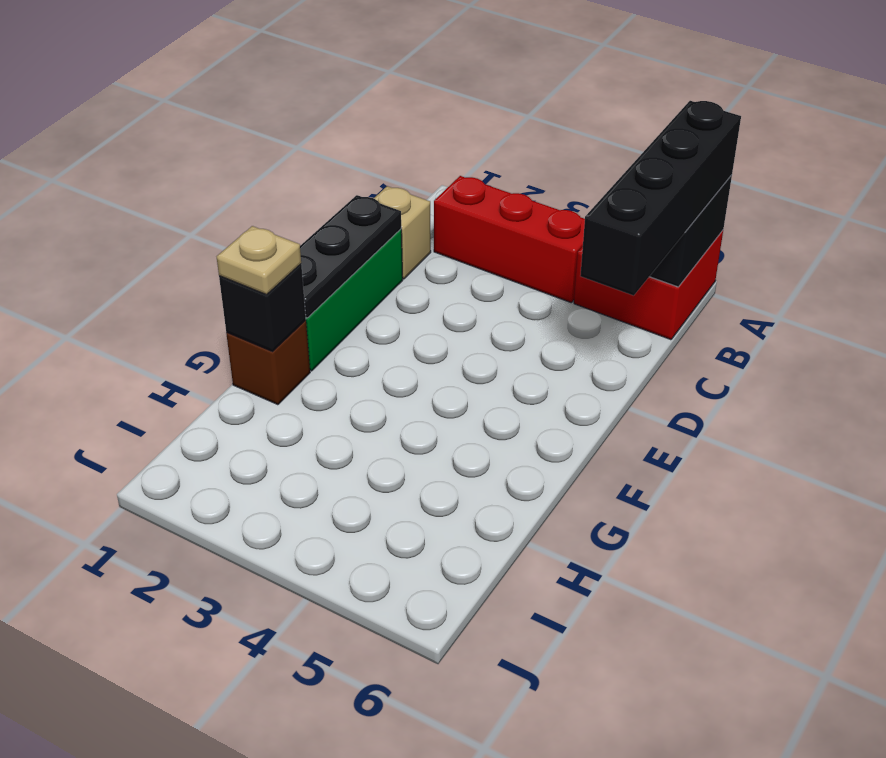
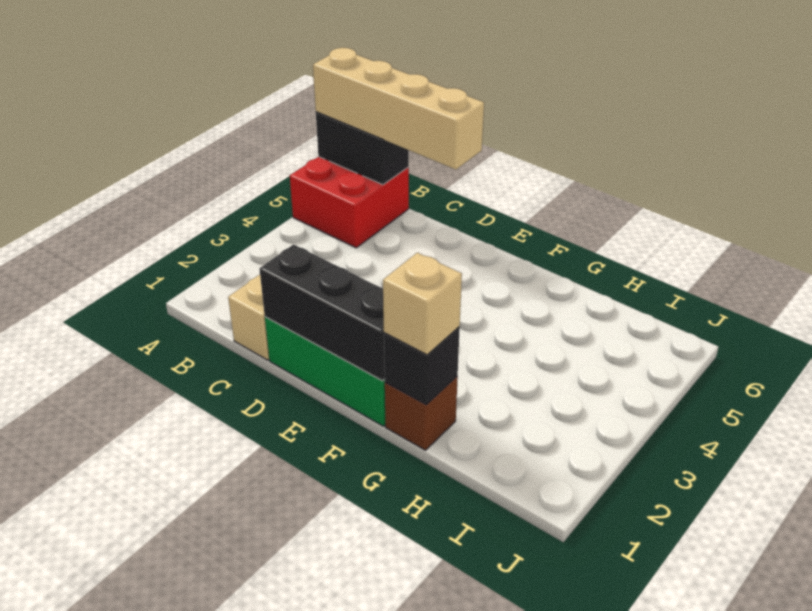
black 1x4 brick [580,101,741,296] -> tan 1x4 brick [313,48,484,170]
red 1x3 brick [434,176,585,303] -> none
black 1x3 plate [300,195,401,318] -> black 1x3 brick [260,245,385,381]
tan 1x1 plate [217,226,301,295] -> tan 1x1 brick [383,253,462,355]

